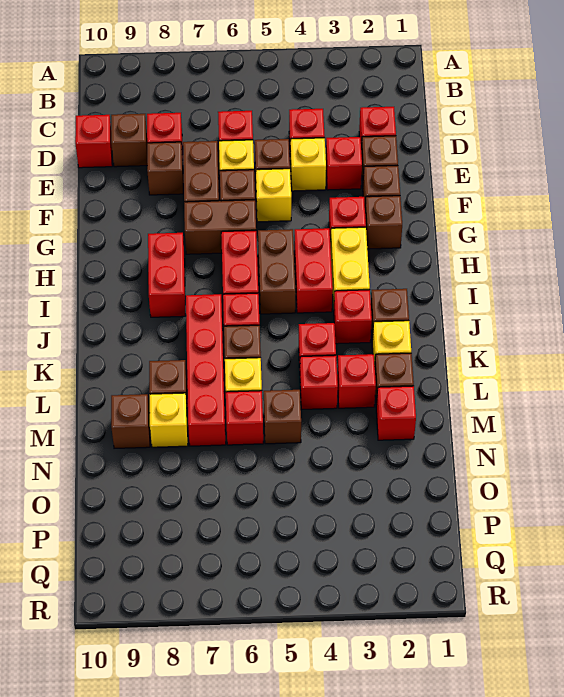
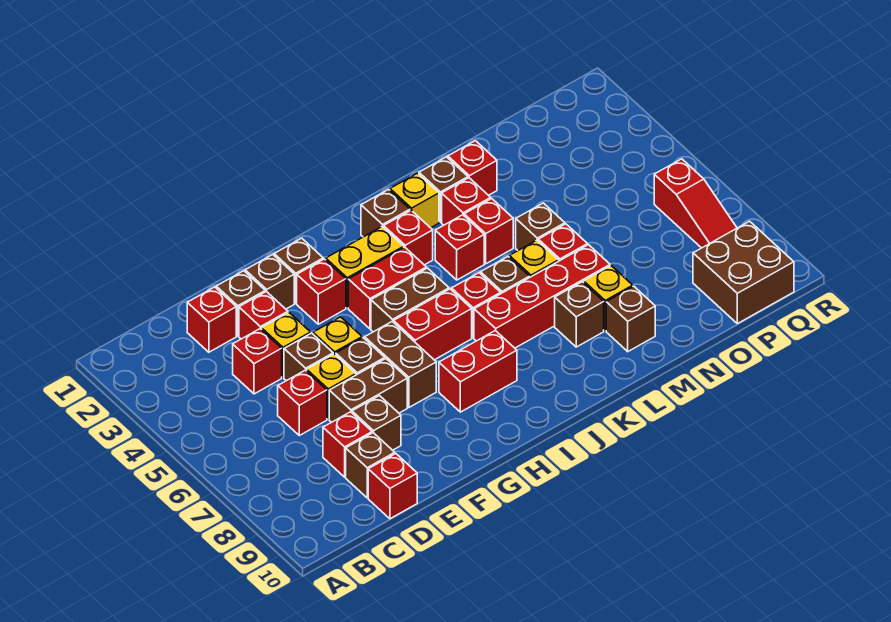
none -> brown 2x2 brick [693,221,794,324]
none -> red 1x3 slope [654,159,737,248]

